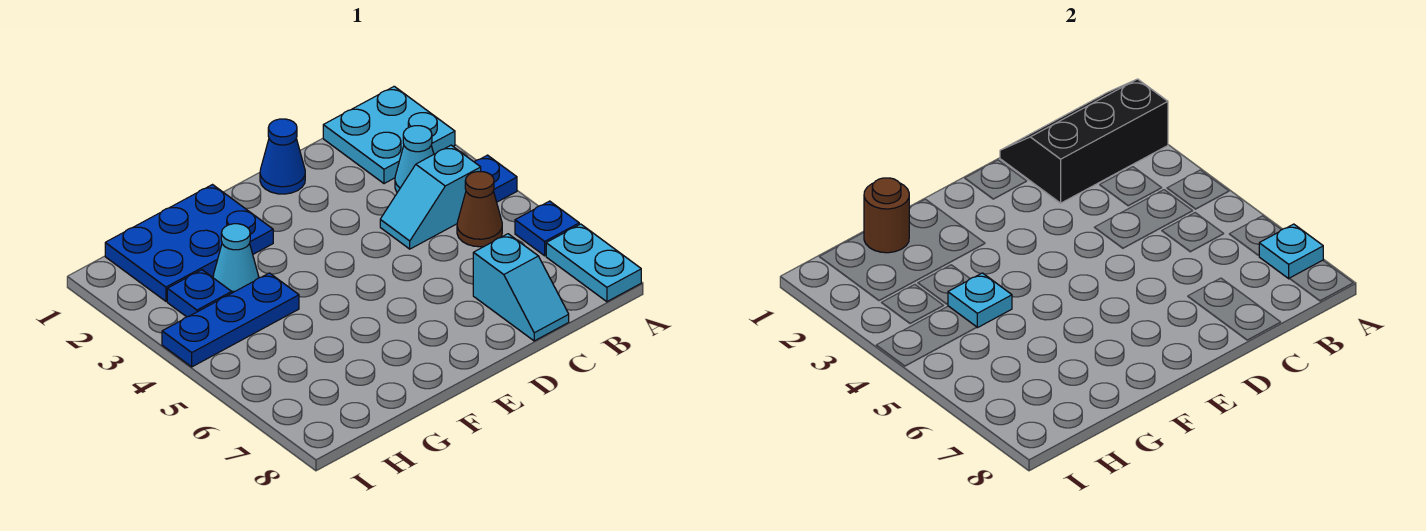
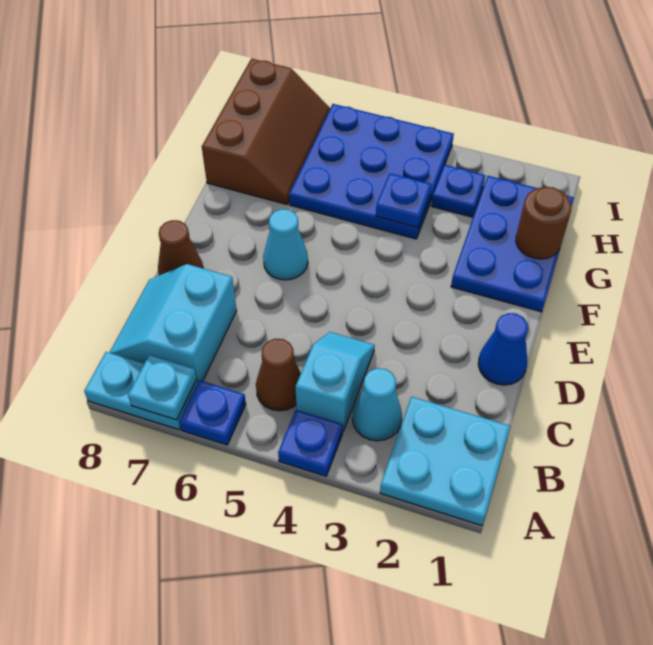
black 2x3 slope [1000,79,1168,203] -> none
cyan 1x2 slope [473,234,569,341] -> cyan 2x2 slope [109,264,237,383]
none -> brown 1x1 cone [158,220,203,275]
cyan 1x1 cone [213,224,259,293] -> cyan 1x1 cone moved to [263,209,308,280]
blue 1x3 plate [162,273,299,367] -> blue 3x3 plate [289,104,454,239]
cyan 1x1 plate [948,273,1012,328] -> blue 1x1 plate [376,173,431,228]
none -> brown 2x3 slope [202,59,330,204]

